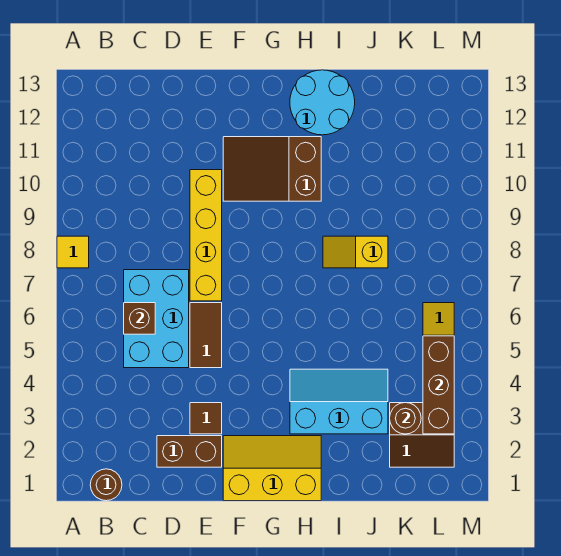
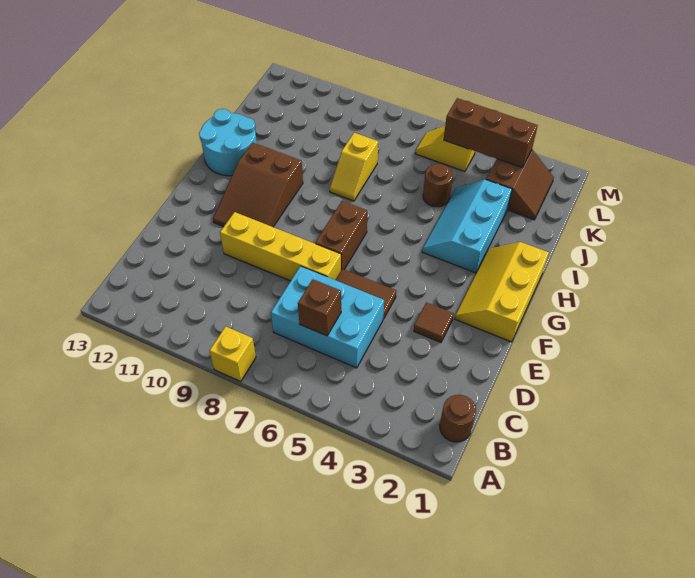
yellow 1x1 tile [57,236,89,268] -> yellow 1x1 brick [210,326,256,381]
brown 1x2 brick [157,436,222,467] -> brown 1x2 brick moved to [315,201,367,270]
brown 1x1 round brick [390,403,421,434] -> brown 1x1 round brick moved to [423,163,453,207]

